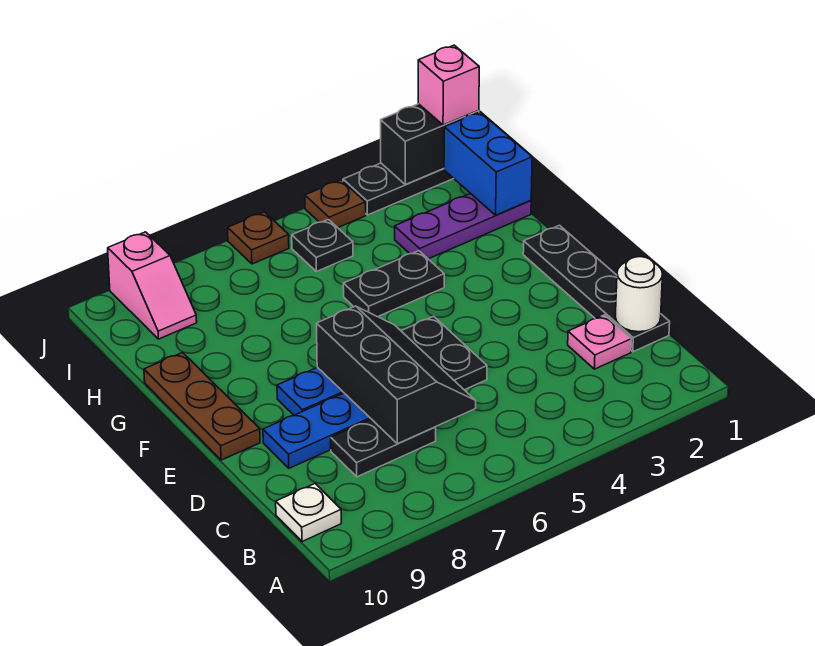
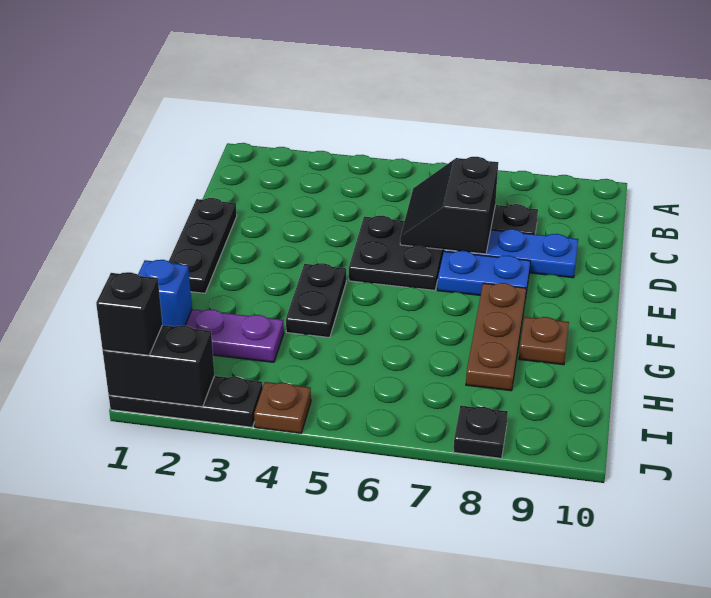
white 1x1 plate [276,484,341,542] -> none
black 1x4 plate [523,225,670,352] -> black 1x3 plate [169,198,237,293]
white 1x1 round brick [615,257,663,332] -> none
pink 1x1 plate [568,315,631,369] -> none
black 2x3 slope [317,306,476,444] -> black 2x2 slope [400,157,498,254]
brown 1x3 plate [144,353,260,460] -> brown 1x3 plate moved to [466,283,526,391]
black 1x2 plate [343,251,444,317] -> black 1x2 plate turned to [286,263,346,338]
blue 1x2 brick [444,112,532,215] -> blue 1x1 brick [138,260,192,327]
black 1x1 plate [292,219,353,272] -> black 1x1 plate moved to [453,406,508,458]
pink 1x2 slope [108,232,197,339] -> none
pink 1x1 brick [418,45,479,125] -> black 1x1 brick [96,272,162,355]
brown 1x1 plate [228,212,289,264] -> brown 1x1 plate moved to [519,317,569,365]

